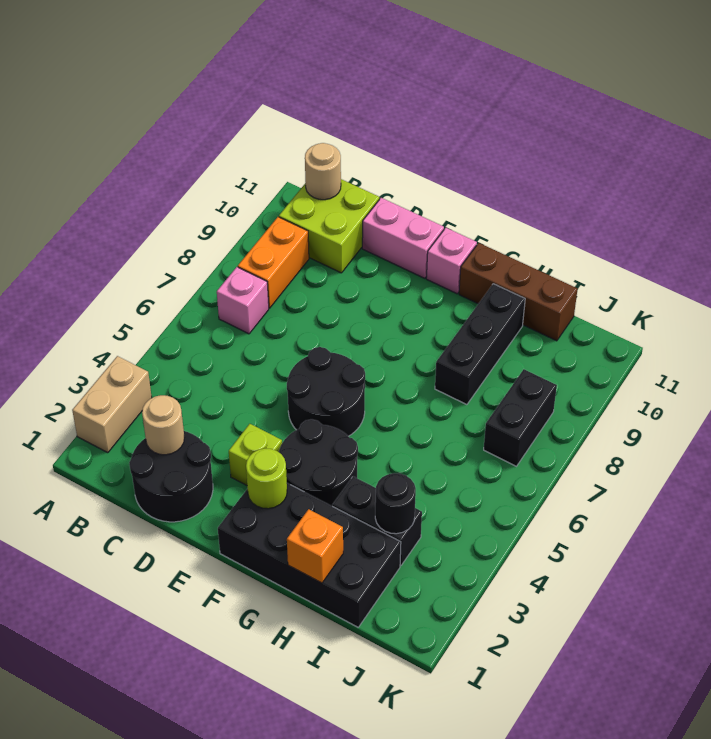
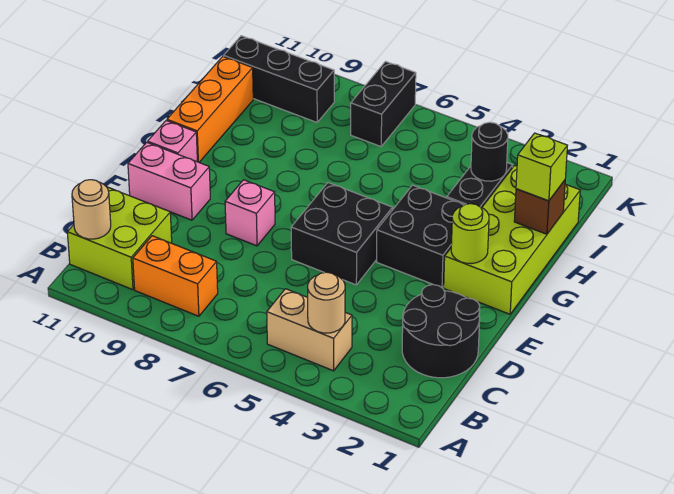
tan 1x2 brick [72,356,152,453] -> tan 1x2 brick moved to [267,289,352,371]
pink 1x1 brick [217,267,269,334] -> pink 1x1 brick moved to [225,180,275,246]
tan 1x1 round brick [142,395,184,455] -> tan 1x1 round brick moved to [308,272,345,333]
pink 1x2 brick [362,198,444,278] -> pink 1x2 brick turned to [128,142,210,220]
lime 1x1 brick [229,424,282,485] -> lime 1x1 brick moved to [516,133,567,201]
black 2x2 round brick [287,347,365,436] -> black 2x2 brick [291,183,393,285]
black 2x4 brick [218,483,401,627] -> lime 2x4 brick [444,165,580,314]
black 2x2 round brick [279,419,358,506] -> black 2x2 brick [377,185,464,287]
brown 1x3 brick [459,243,578,341] -> orange 1x3 brick [167,57,253,162]
orange 1x1 brick [287,509,343,583] -> brown 1x1 brick [514,180,565,234]
black 1x3 brick [435,284,525,405] -> black 1x3 brick moved to [224,36,334,122]
black 1x2 brick [484,369,557,466] -> black 1x2 brick turned to [351,62,416,147]

